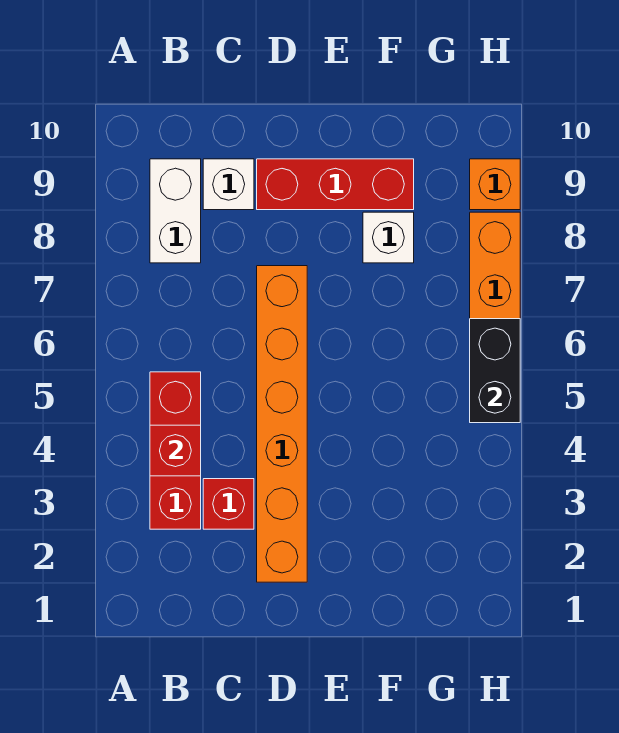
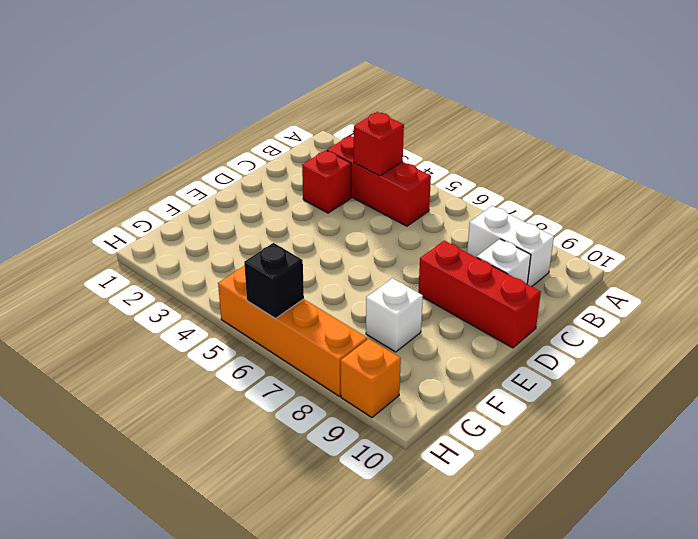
orange 1x6 brick [257,266,307,582] -> none
red 1x3 brick [257,159,414,210] -> red 1x3 brick turned to [418,241,541,348]
black 1x2 brick [470,319,520,423] -> black 1x1 brick [244,243,304,318]

